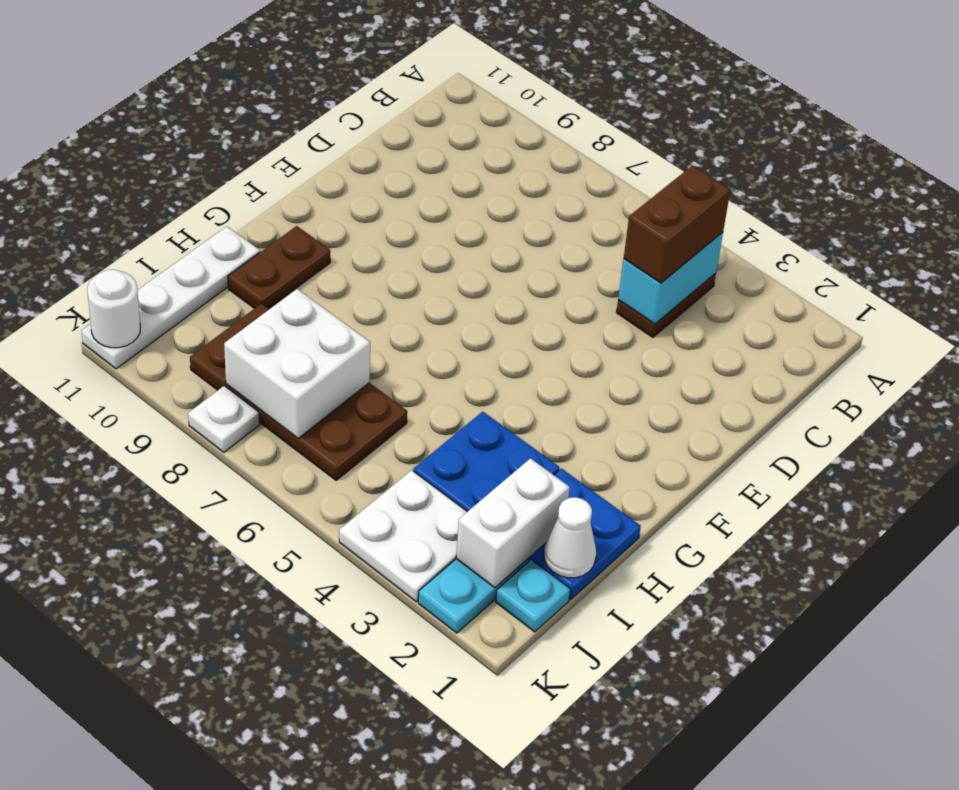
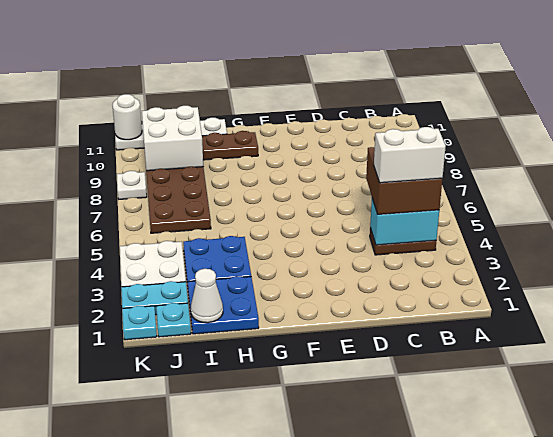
brown 1x2 brick [624,165,730,283] -> brown 2x2 brick [366,147,442,214]
white 1x2 brick [456,458,570,588] -> white 1x2 brick moved to [374,127,446,183]
white 2x2 brick [224,289,370,438] -> white 2x2 brick moved to [142,106,203,171]
none -> cyan 1x1 plate [122,306,157,340]

